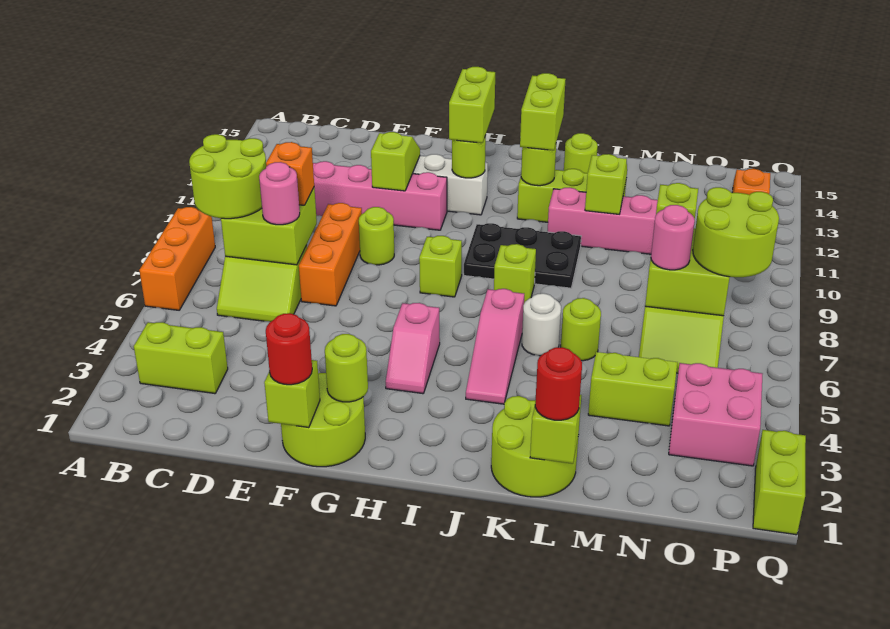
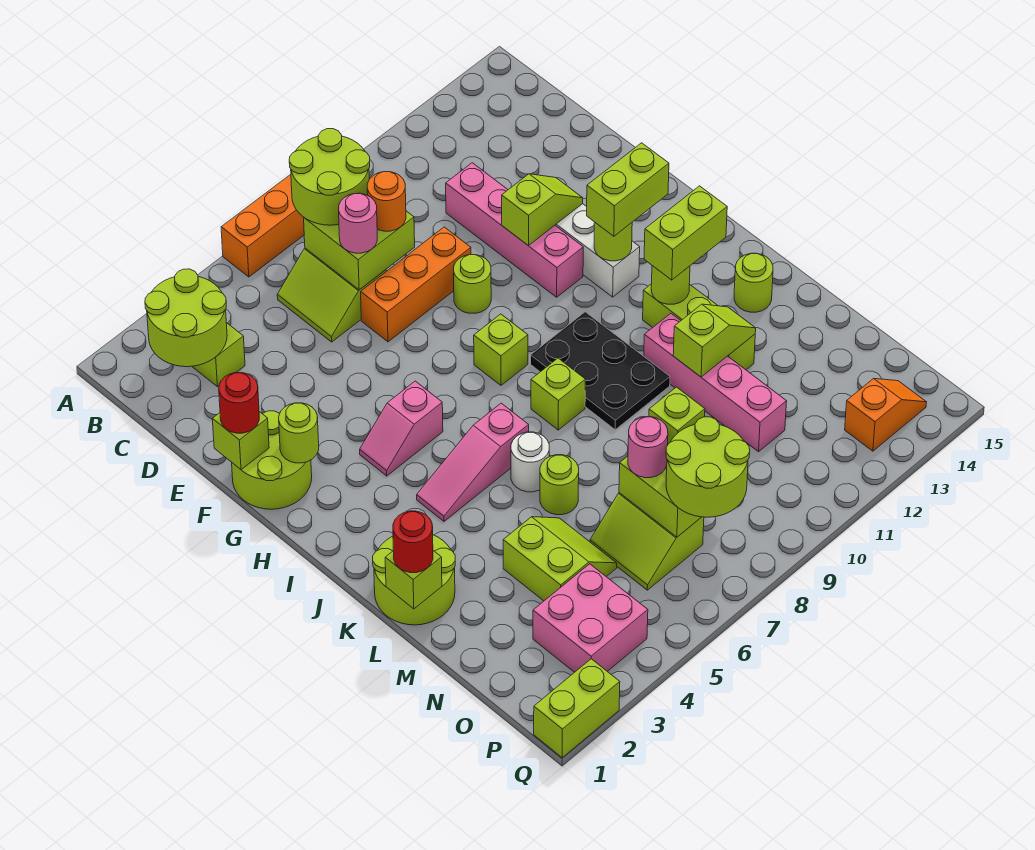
none -> lime 2x2 round brick [145,269,227,367]
orange 1x1 brick [266,142,314,205] -> orange 1x1 round brick [367,172,406,231]

